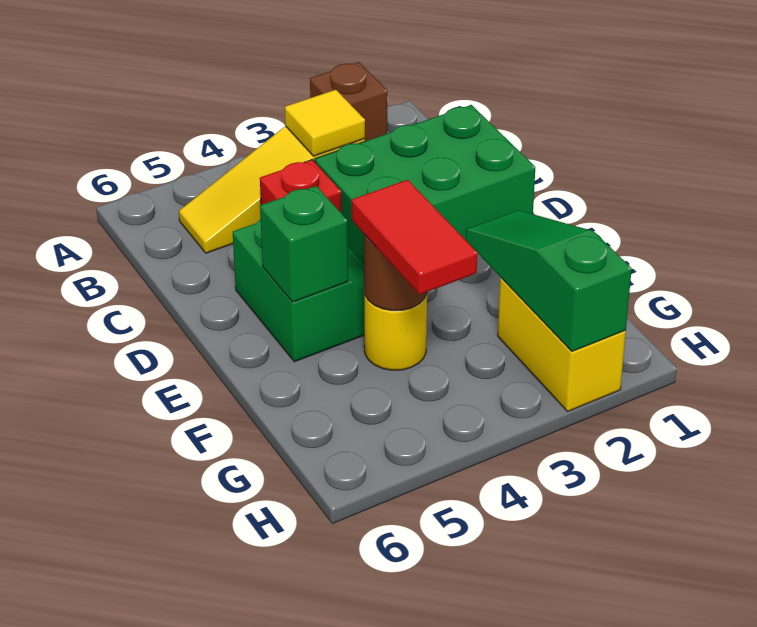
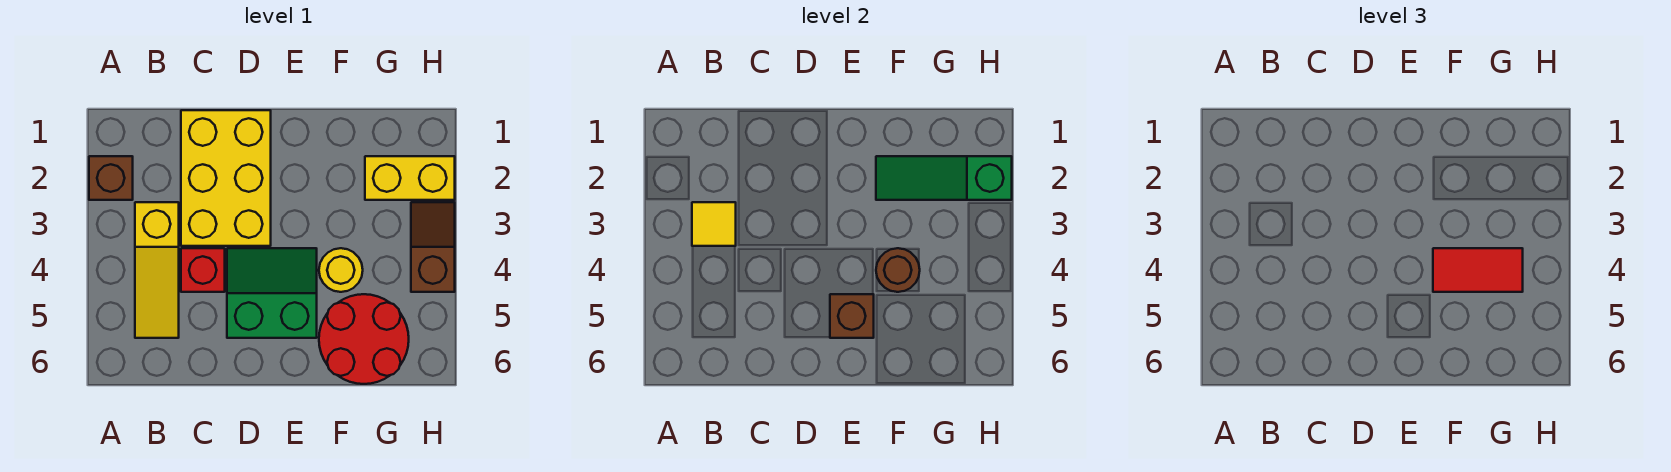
green 2x3 brick [315,105,535,263] -> yellow 2x3 brick [181,110,271,246]
green 1x1 brick [260,186,348,302] -> brown 1x1 brick [830,294,874,338]
none -> red 2x2 round brick [319,294,409,384]
none -> brown 1x2 slope [411,202,455,292]

